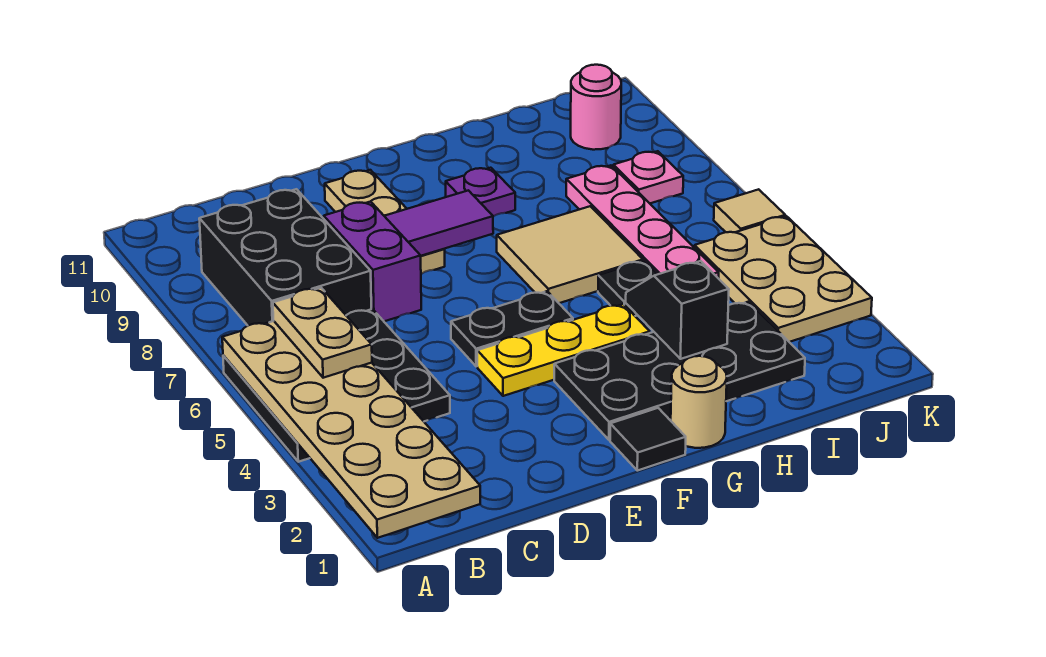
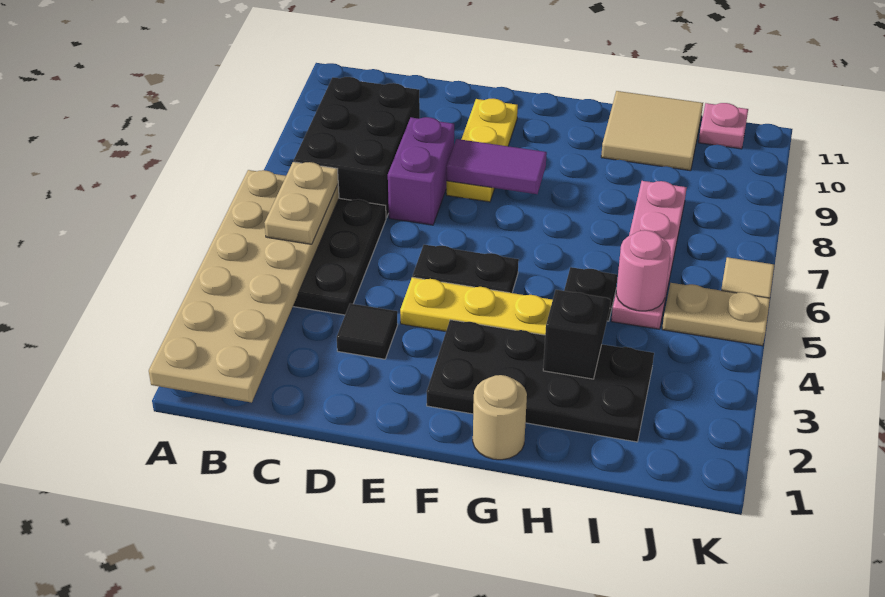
tan 1x3 plate [325,170,445,274] -> yellow 1x3 plate [446,99,518,202]
black 1x1 tile [610,408,686,471] -> black 1x1 tile moved to [337,304,398,359]
tan 2x2 tile [497,206,643,303] -> tan 2x2 tile moved to [601,91,703,171]
purple 1x1 plate [446,168,515,217] -> none
tan 2x3 plate [694,216,872,342] -> tan 1x2 plate [662,283,770,346]
pink 1x1 plate [613,151,683,203] -> pink 1x1 plate moved to [699,103,748,149]
pink 1x1 round brick [571,65,621,150] -> pink 1x1 round brick moved to [616,230,671,311]

